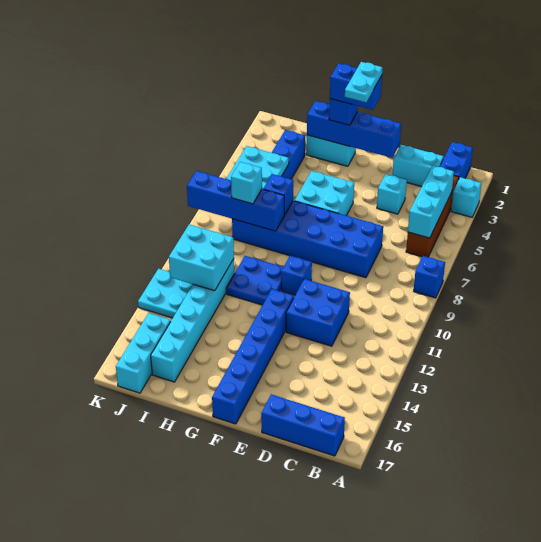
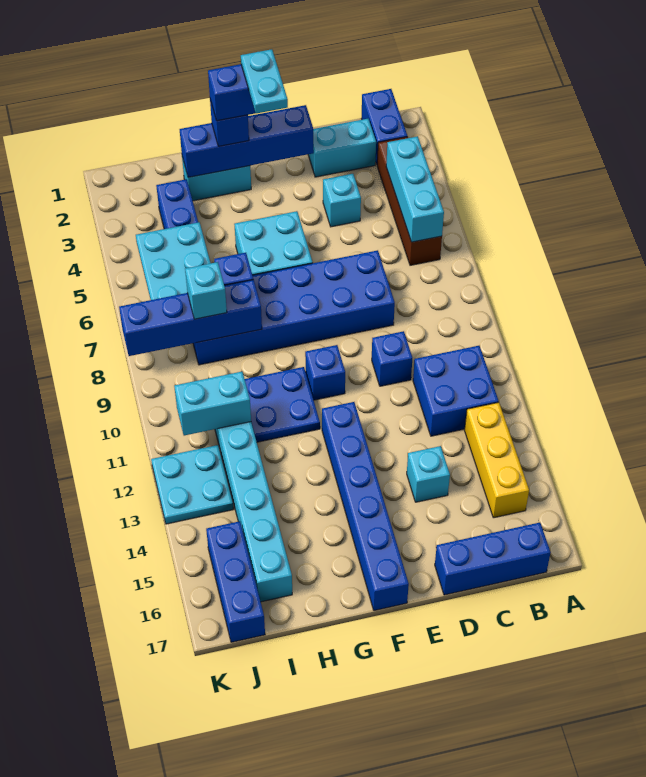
cyan 1x1 brick [451,177,481,217] -> cyan 1x1 brick moved to [407,446,450,502]
blue 1x1 brick [414,256,445,298] -> blue 1x1 brick moved to [372,331,412,386]
none -> yellow 1x3 brick [465,402,529,518]
blue 2x2 brick [286,279,350,346] -> blue 2x2 brick moved to [413,345,499,436]
cyan 2x2 brick [169,224,234,291] -> cyan 1x2 brick [174,372,251,436]
cyan 1x3 brick [116,313,171,393] -> blue 1x3 brick [206,521,265,642]

